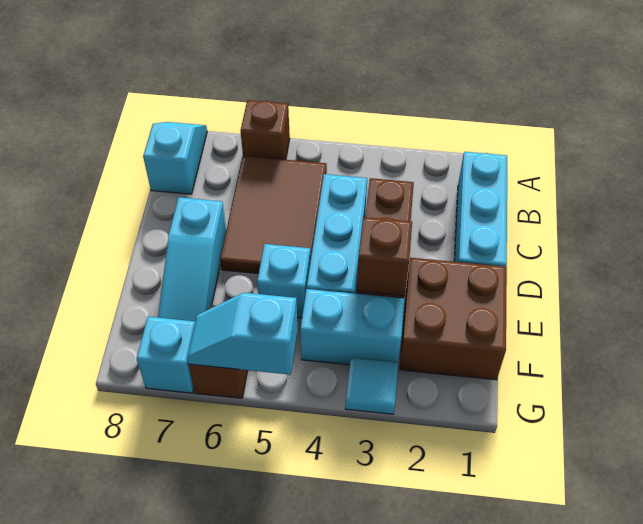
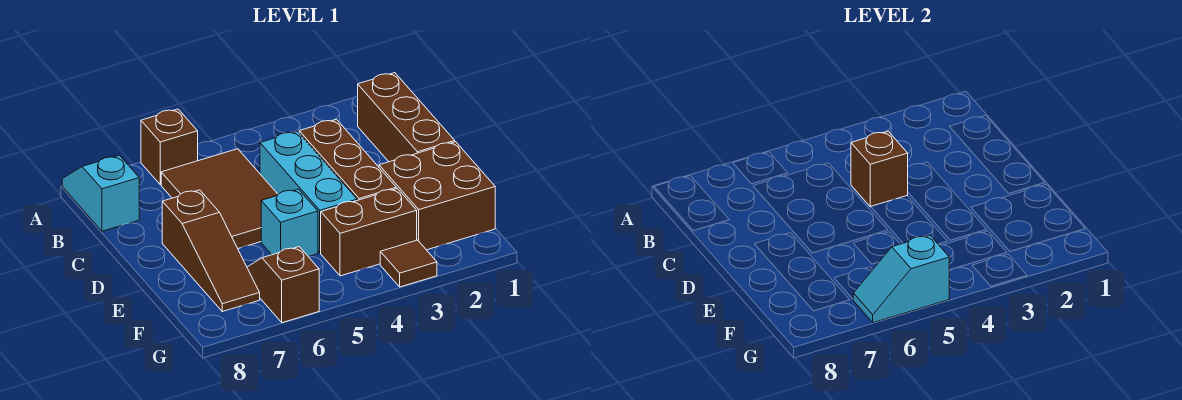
cyan 1x3 brick [454,152,507,267] -> brown 1x3 brick [358,73,455,162]
cyan 1x3 slope [158,197,226,321] -> brown 1x3 slope [162,190,260,312]
brown 1x1 brick [357,217,412,296] -> brown 1x1 brick moved to [851,131,908,207]
cyan 1x2 brick [300,289,404,365] -> brown 1x2 brick [321,188,417,276]
cyan 1x1 tile [345,358,398,414] -> brown 1x1 tile [380,240,437,287]
cyan 1x1 brick [137,317,195,393] -> none

